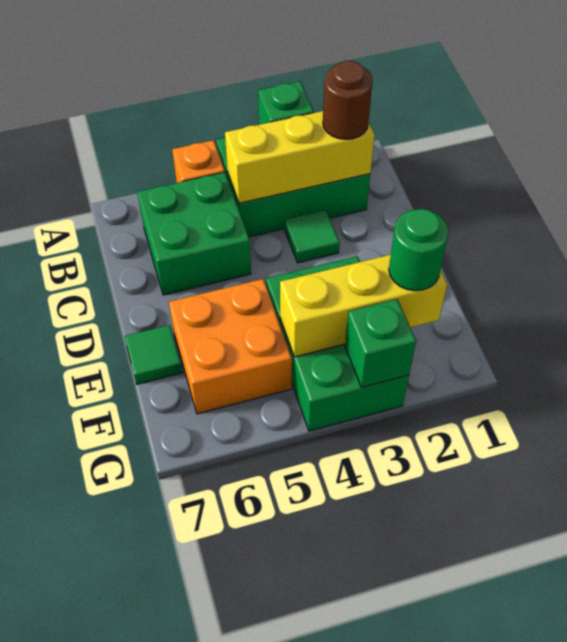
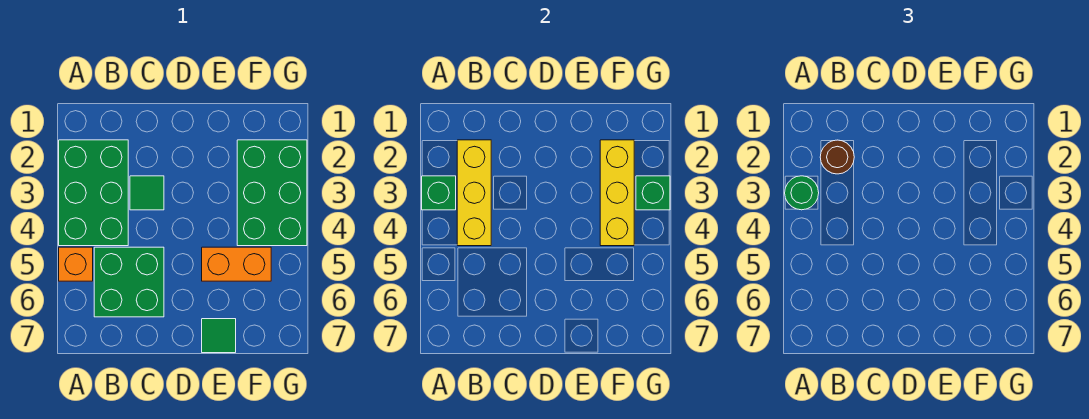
green 2x3 brick [266,256,409,431] -> green 2x3 brick turned to [237,140,307,246]
orange 2x2 brick [169,279,292,414] -> orange 1x2 brick [202,247,271,281]
green 1x1 round brick [389,209,448,291] -> green 1x1 round brick moved to [785,176,819,210]

